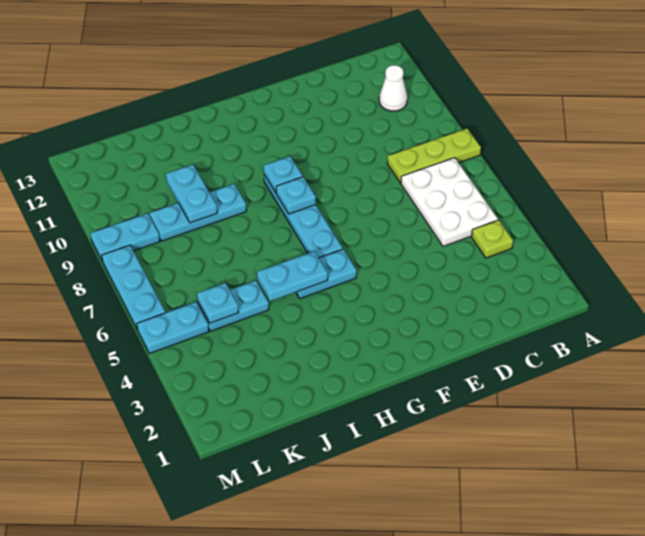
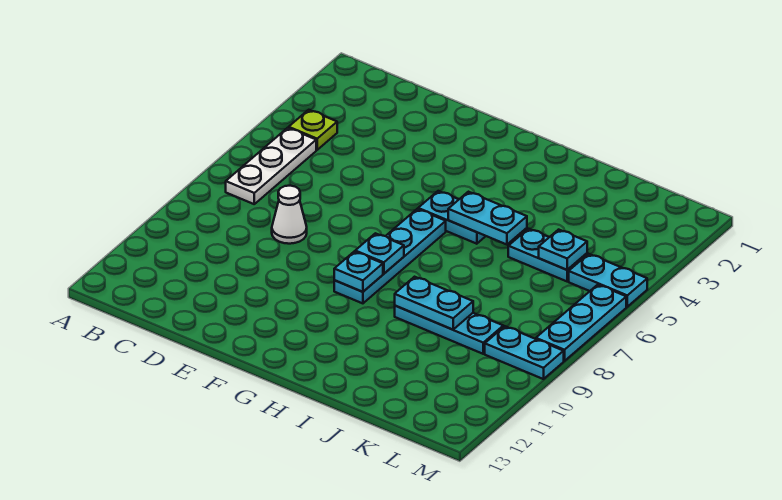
lime 1x3 plate [387,129,481,183] -> none
white 2x3 plate [401,158,498,246] -> white 1x3 plate [226,128,316,204]
white 1x1 cone [379,65,407,111] -> white 1x1 cone moved to [272,186,307,244]
cyan 1x2 plate [166,165,217,223] -> cyan 1x2 plate turned to [395,277,473,330]

